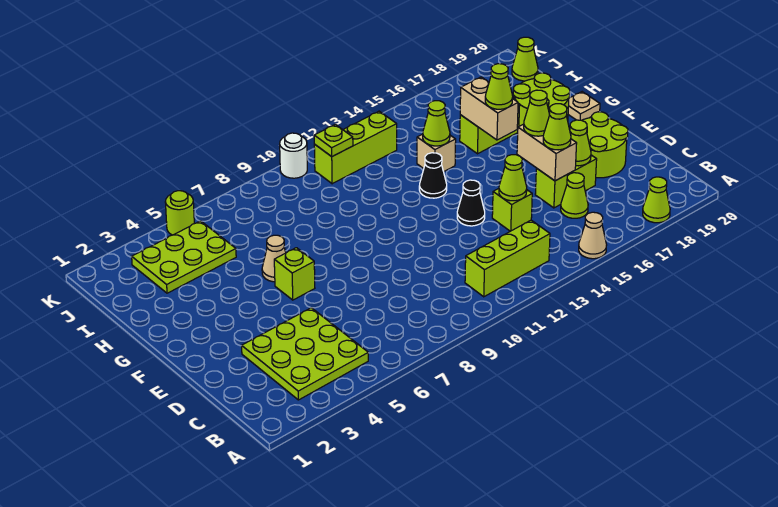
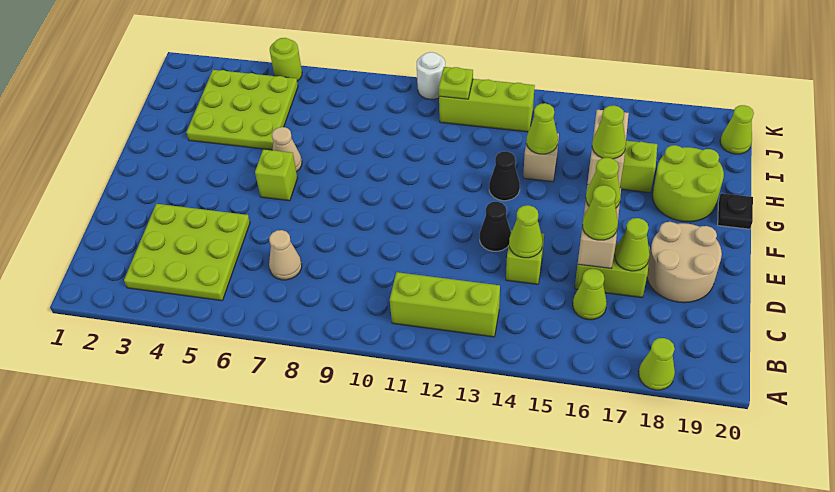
tan 1x1 cone [579,212,607,259] -> tan 1x1 cone moved to [269,230,302,280]
lime 2x2 round brick [582,112,628,178] -> tan 2x2 round brick [647,222,722,303]
tan 1x1 plate [568,92,600,120] -> black 1x1 plate [718,193,753,229]
lime 2x3 plate [132,221,236,293] -> lime 3x3 plate [186,70,298,150]

